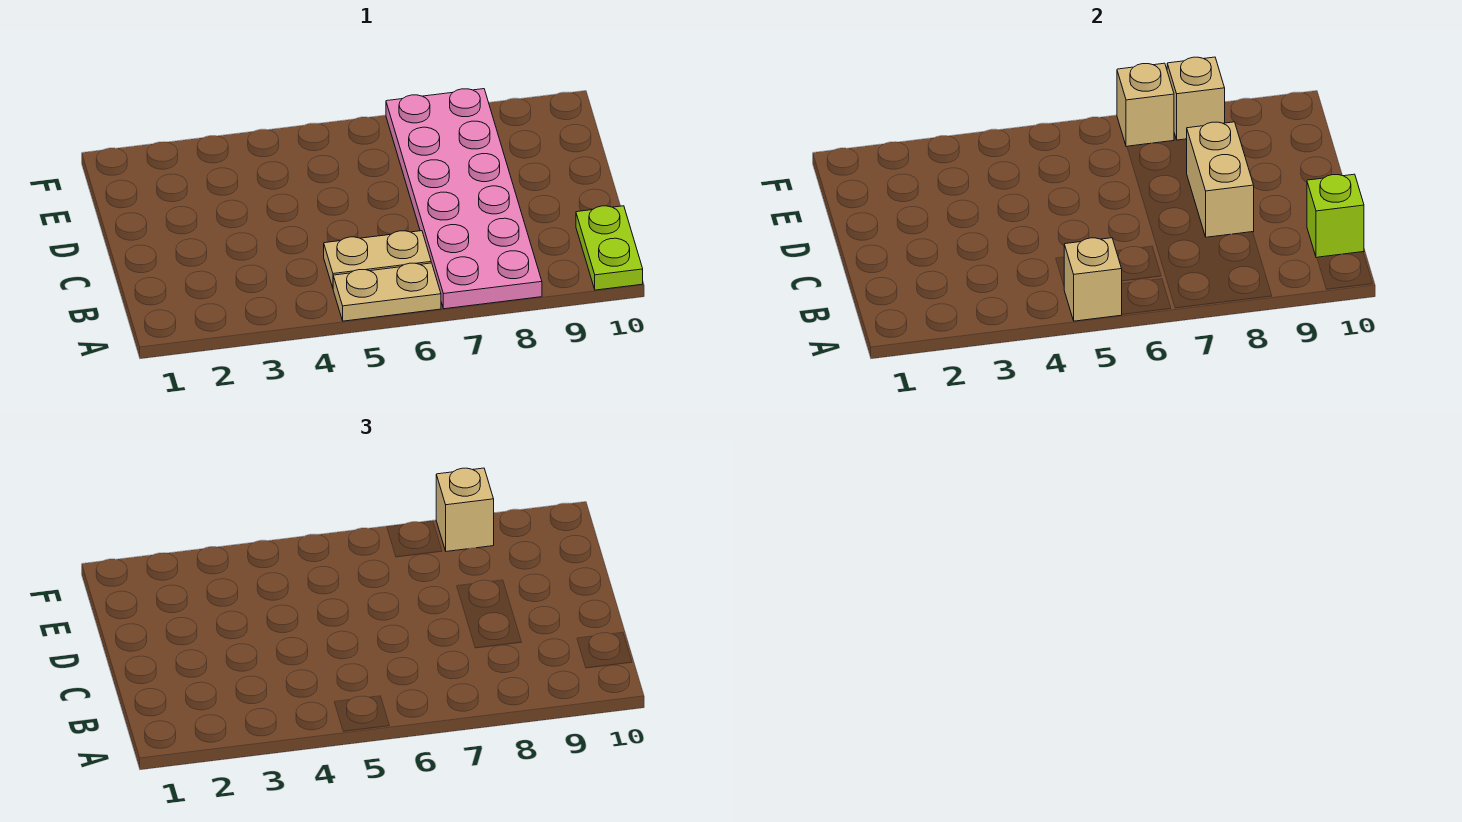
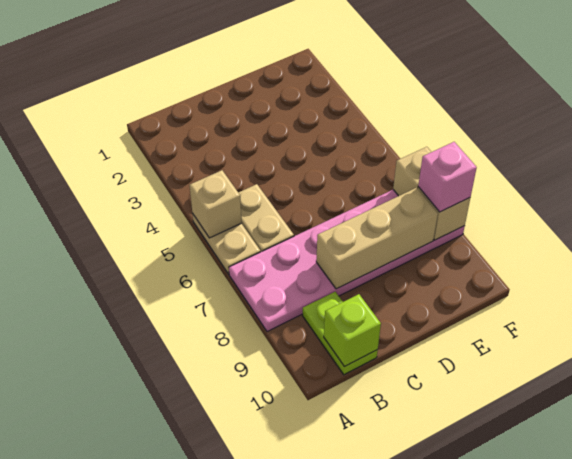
lime 1x2 plate [576,206,643,290] -> lime 1x2 plate turned to [303,292,378,375]
tan 1x2 brick [1187,122,1254,237] -> tan 1x3 brick [316,188,438,289]
tan 1x1 brick [436,468,494,551] -> pink 1x1 brick [418,142,477,212]

